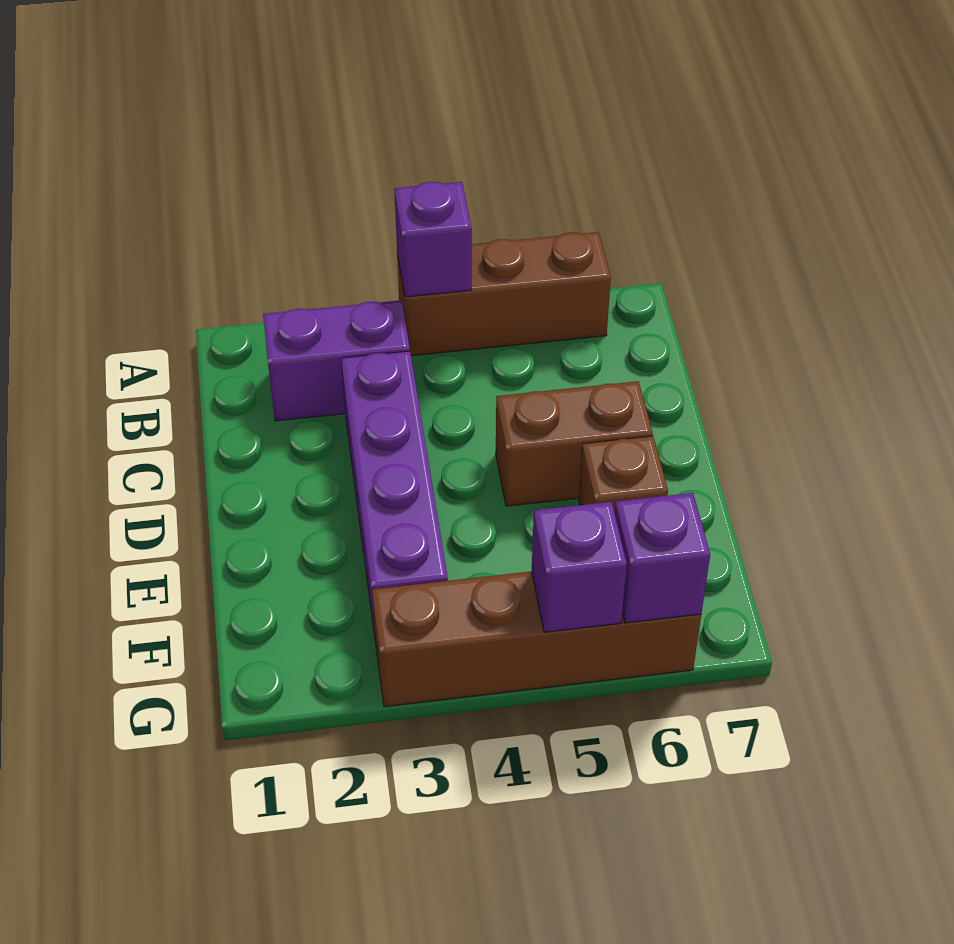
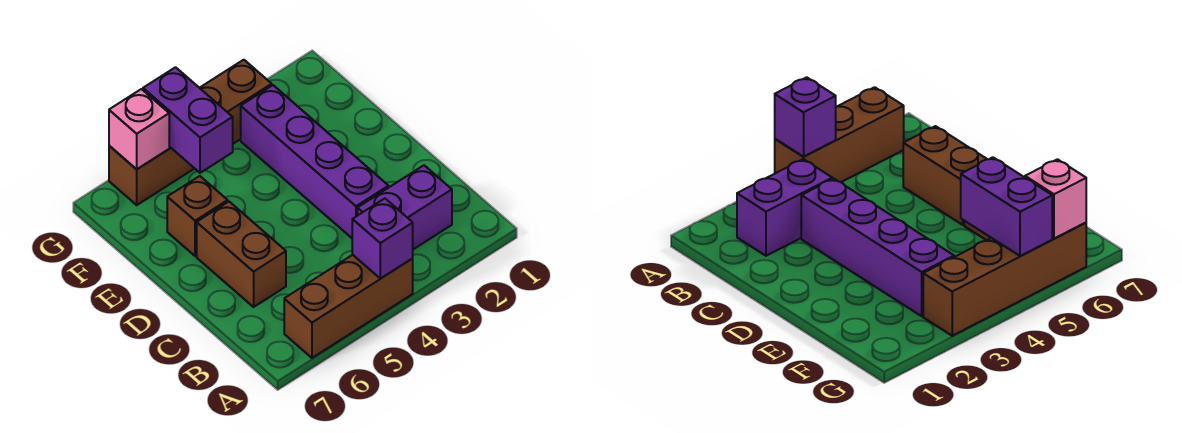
brown 1x2 brick [496,381,653,506] -> brown 1x2 brick turned to [197,202,286,307]
purple 1x1 brick [532,502,627,632] -> purple 1x2 brick [143,67,233,173]
purple 1x1 brick [615,493,710,623] -> pink 1x1 brick [109,89,169,169]

